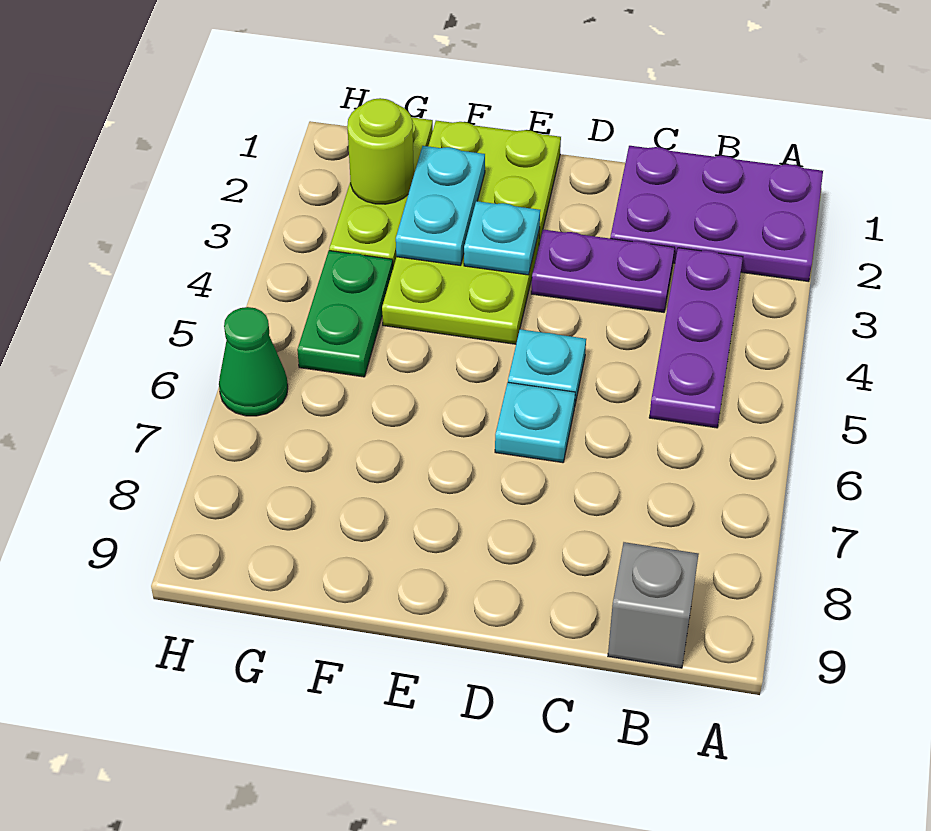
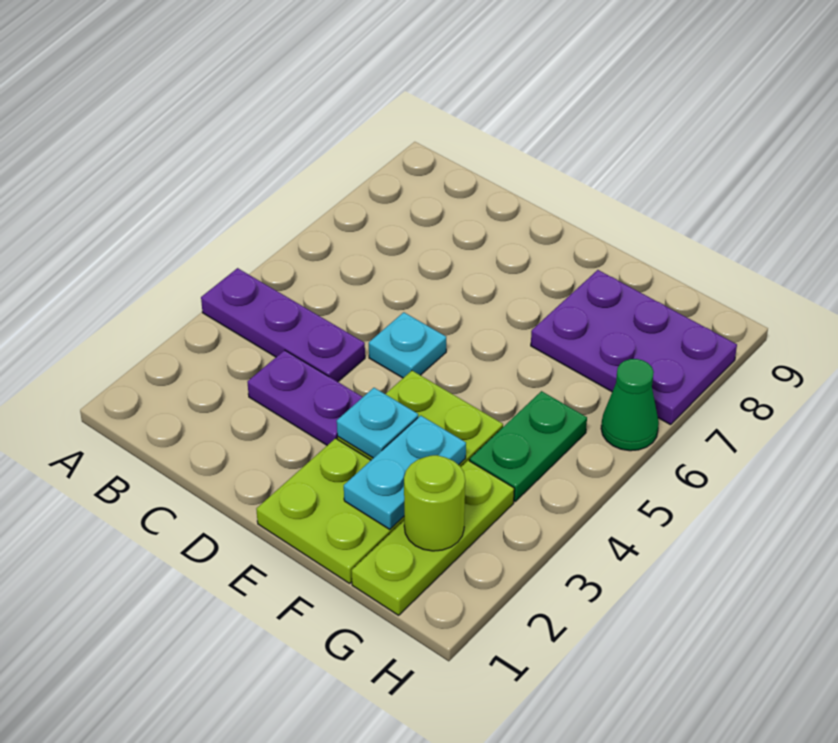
purple 2x3 plate [610,146,823,282] -> purple 2x3 plate moved to [531,270,737,425]
purple 1x3 plate [649,248,743,428] -> purple 1x3 plate turned to [201,268,365,382]
grey 1x1 brick [608,542,699,668] -> none
cyan 1x1 plate [495,382,575,463] -> none

